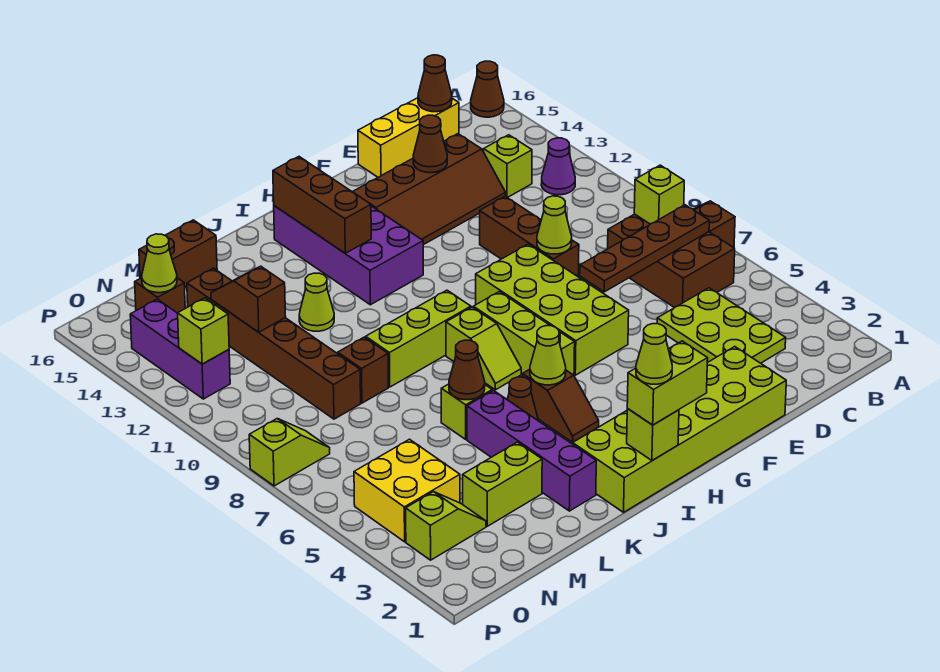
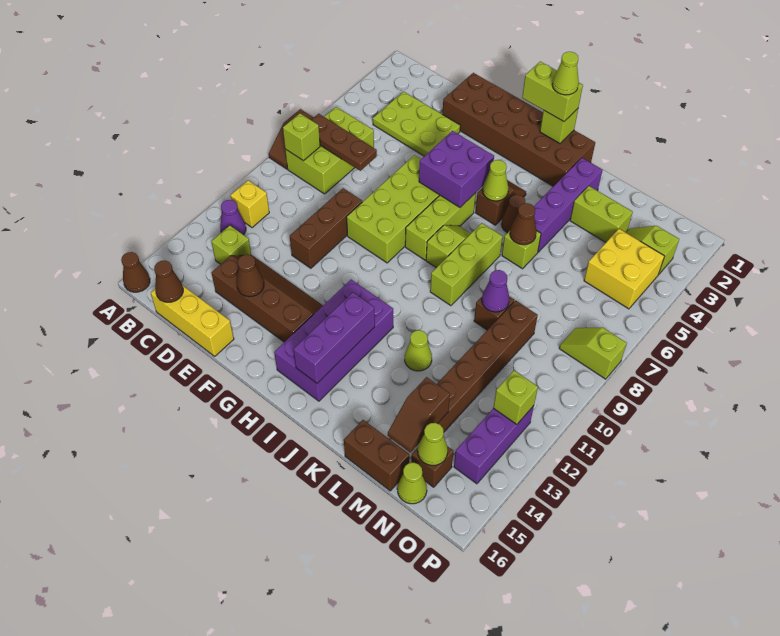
brown 2x3 brick [608,214,735,308] -> lime 2x3 brick [285,107,374,194]
brown 1x4 plate [580,205,709,292] -> brown 1x3 plate [311,114,377,171]
none -> yellow 1x1 brick [231,180,269,228]
lime 2x3 plate [657,288,786,363] -> lime 2x3 plate turned to [373,92,460,156]
lime 2x6 brick [573,347,786,512] -> brown 2x6 brick [442,73,595,186]
lime 1x1 cone [537,196,572,254] -> lime 1x1 cone moved to [397,463,427,504]
none -> purple 2x2 brick [419,131,494,207]
lime 1x3 brick [366,290,471,387] -> lime 1x3 brick turned to [430,223,503,306]
brown 1x3 brick [273,157,371,253] -> purple 1x3 brick [294,292,375,383]
none -> purple 1x1 cone [482,270,510,312]
brown 1x2 slope [211,266,286,332] -> brown 1x2 slope moved to [388,377,450,452]

